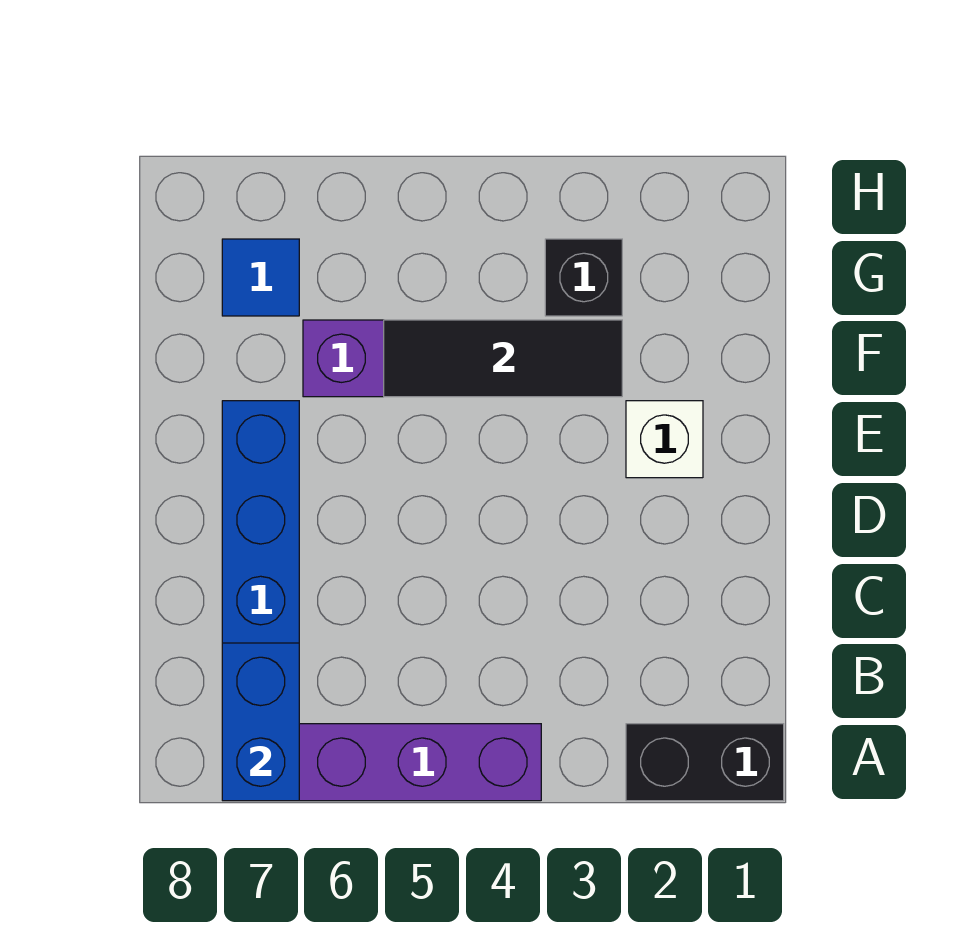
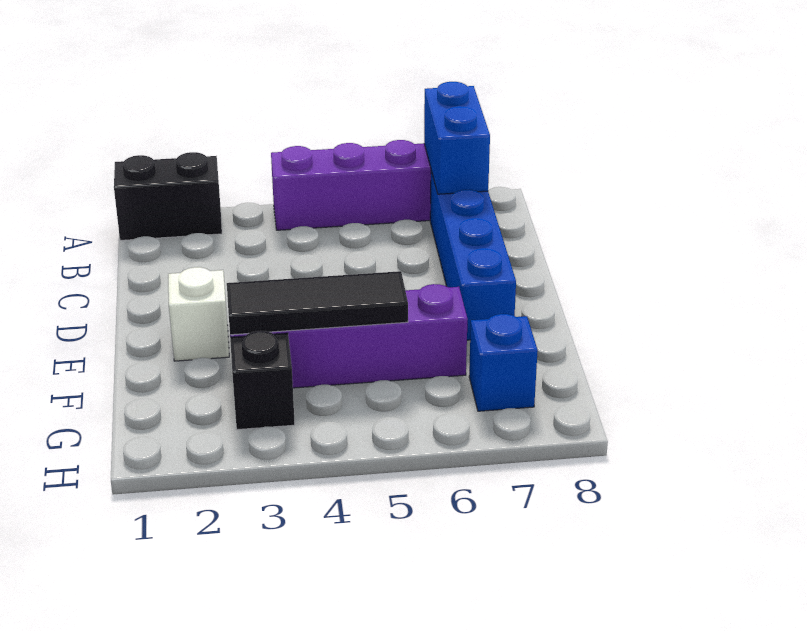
blue 1x1 tile [222,239,299,316] -> blue 1x1 brick [469,314,538,411]

